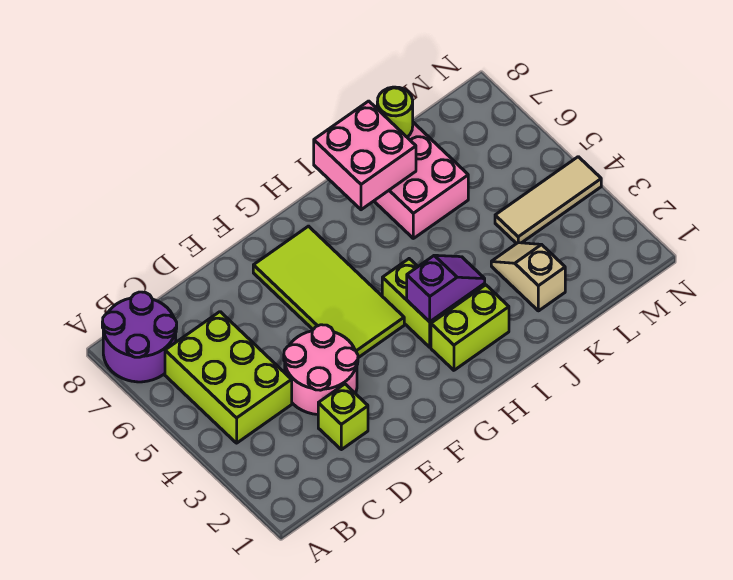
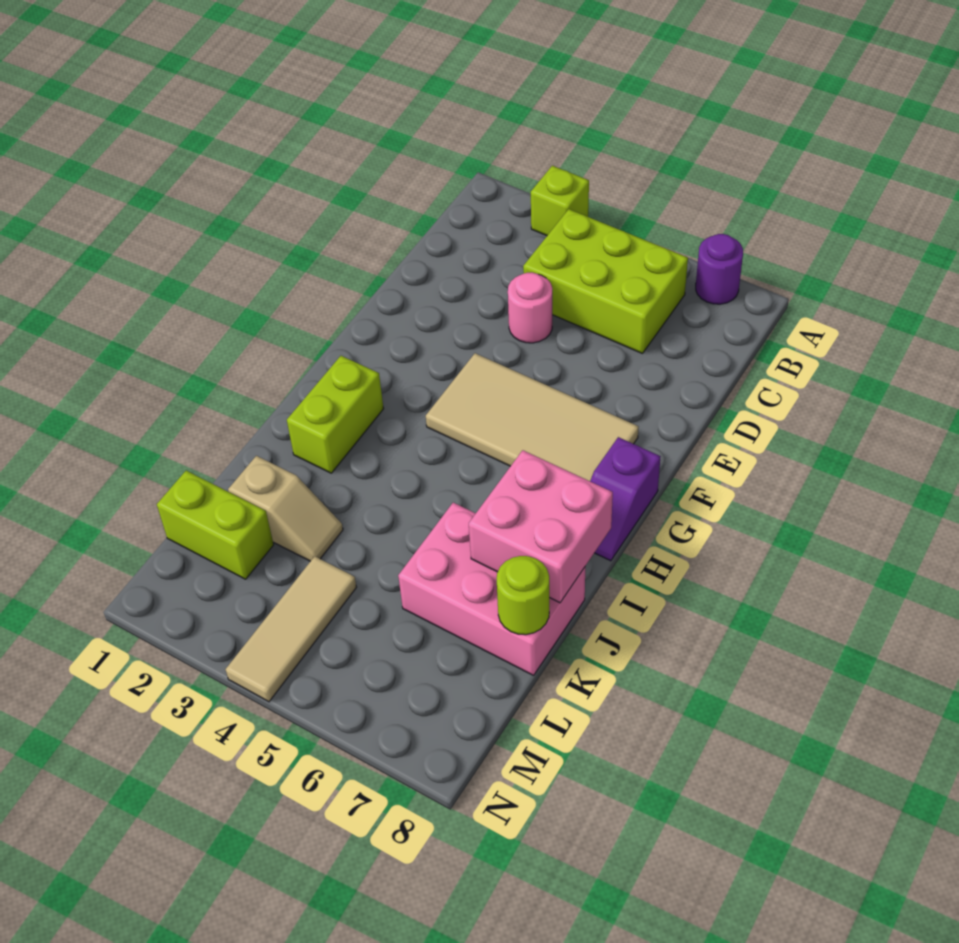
purple 2x2 round brick [102,292,177,382] -> purple 1x1 round brick [696,234,743,304]
lime 1x1 brick [318,384,368,450] -> lime 1x1 brick moved to [531,166,589,236]
pink 2x2 round brick [284,325,358,415] -> pink 1x1 round brick [508,272,552,343]
lime 2x4 tile [253,226,404,358] -> tan 2x4 tile [426,353,639,481]
lime 1x2 brick [382,259,457,347] -> lime 1x2 brick moved to [157,471,274,579]
purple 1x2 slope [407,255,485,322] -> purple 1x2 slope moved to [590,437,661,561]

